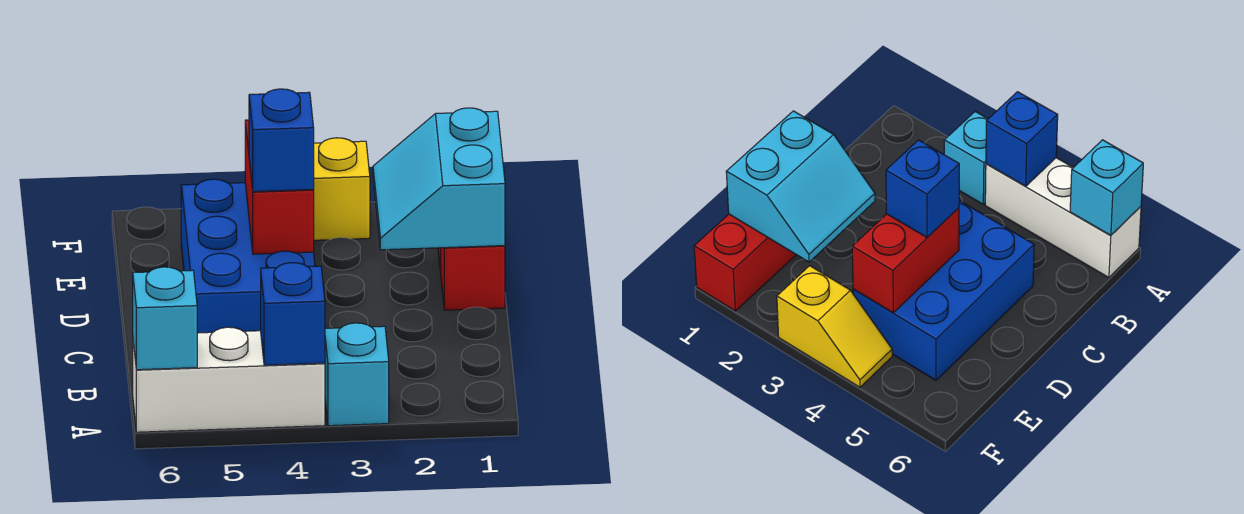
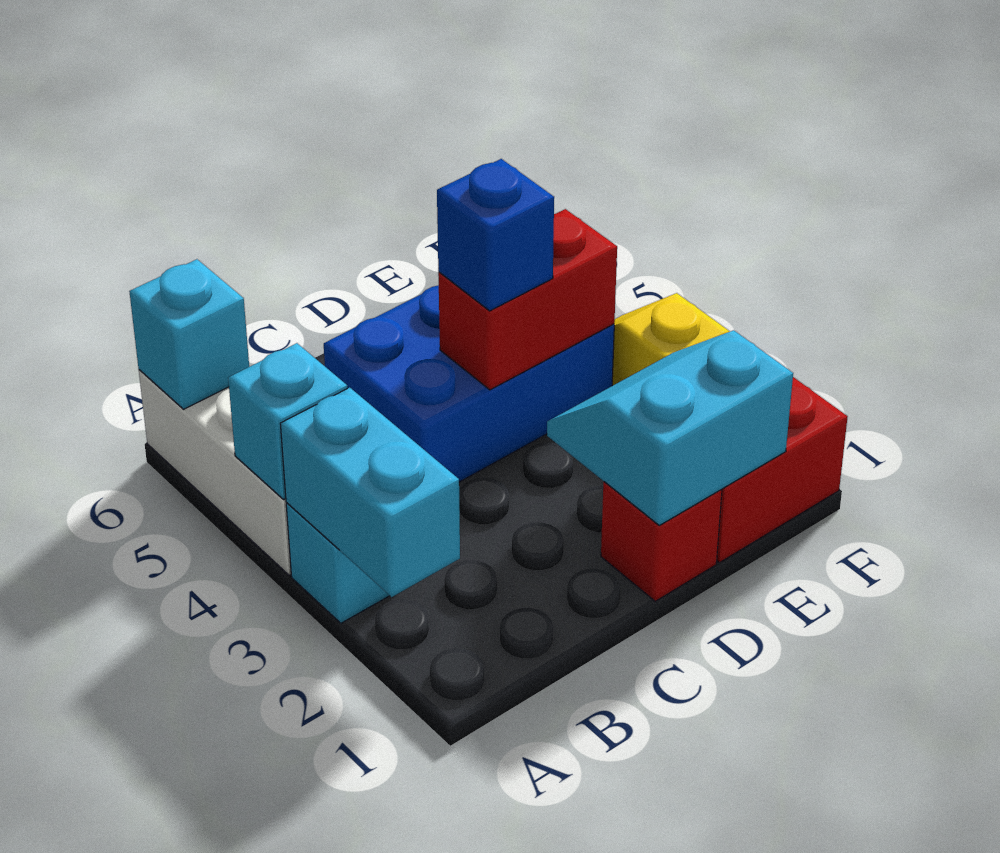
none -> cyan 1x2 brick [280,388,460,597]
blue 1x1 brick [261,263,325,365] -> cyan 1x1 brick [228,343,347,499]

